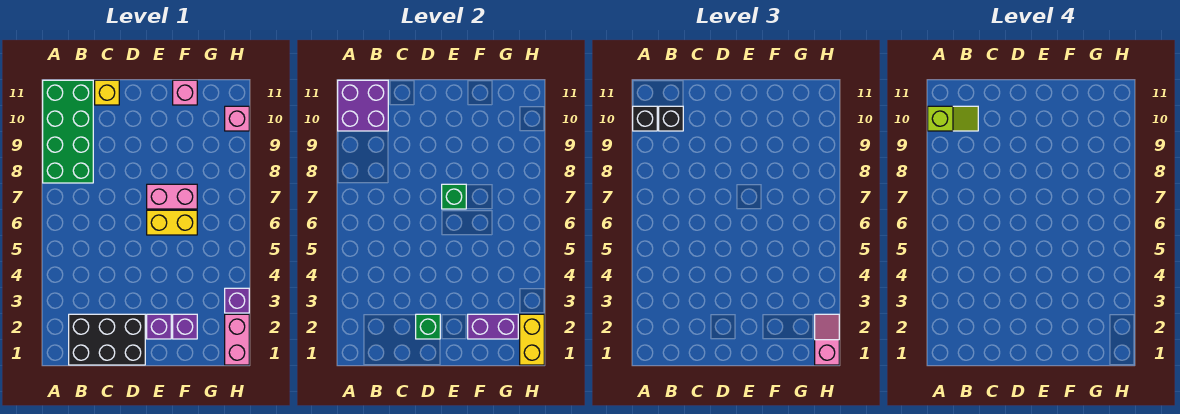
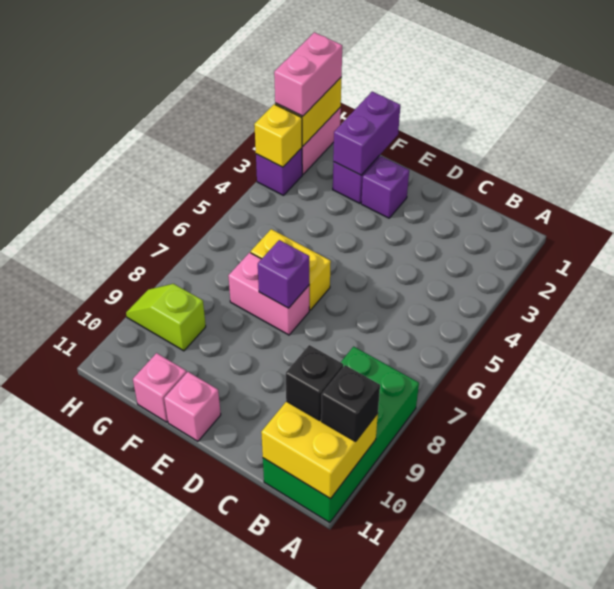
purple 2x2 brick [338,80,388,131] -> yellow 2x2 brick [261,401,378,499]
lime 1x2 slope [928,106,978,131] -> lime 1x2 slope moved to [126,284,206,351]
black 2x3 brick [69,314,145,365] -> none
yellow 1x1 brick [95,80,119,105] -> yellow 1x1 brick moved to [254,104,302,167]
green 1x1 brick [416,314,440,339] -> none
green 1x1 brick [442,184,466,209] -> purple 1x1 brick [258,240,309,308]
purple 1x2 brick [468,314,518,339] -> purple 1x2 brick turned to [333,92,400,175]
pink 1x2 slope [815,314,839,365] -> pink 1x2 brick [274,32,342,116]
pink 1x1 brick [225,106,249,131] -> pink 1x1 brick moved to [164,372,221,441]

